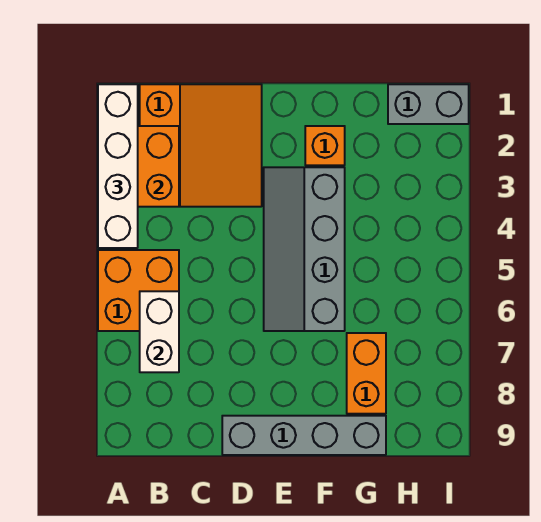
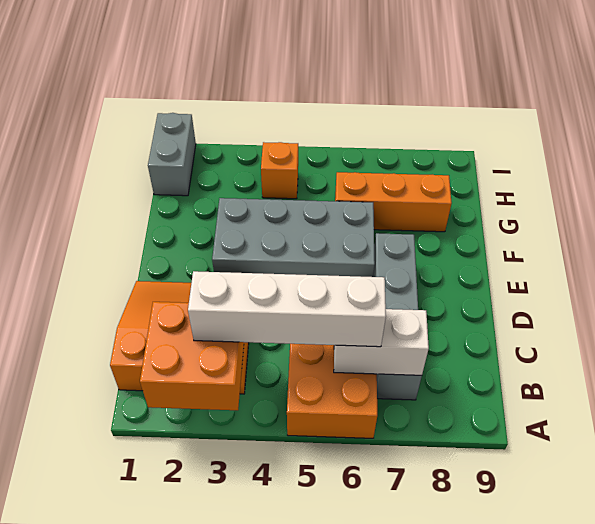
white 1x4 brick [98,84,138,248] -> white 1x4 brick moved to [188,271,386,347]
grey 1x4 brick [222,416,386,455] -> grey 1x4 brick moved to [373,233,422,400]
grey 2x4 slope [264,167,345,331] -> grey 2x4 brick [212,198,375,277]
orange 1x1 brick [305,126,345,165] -> orange 1x1 brick moved to [261,142,298,199]
orange 1x2 brick [347,333,386,414] -> orange 1x3 brick [335,172,452,232]

